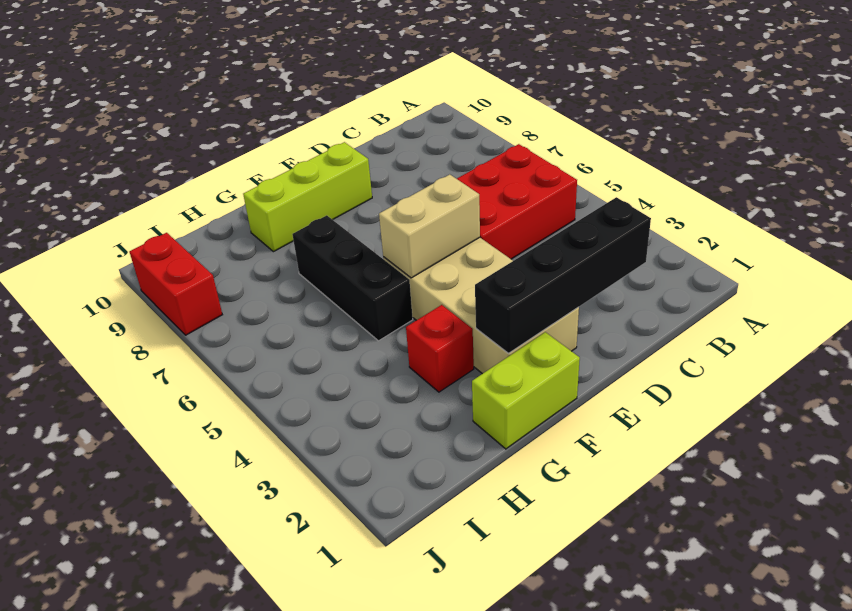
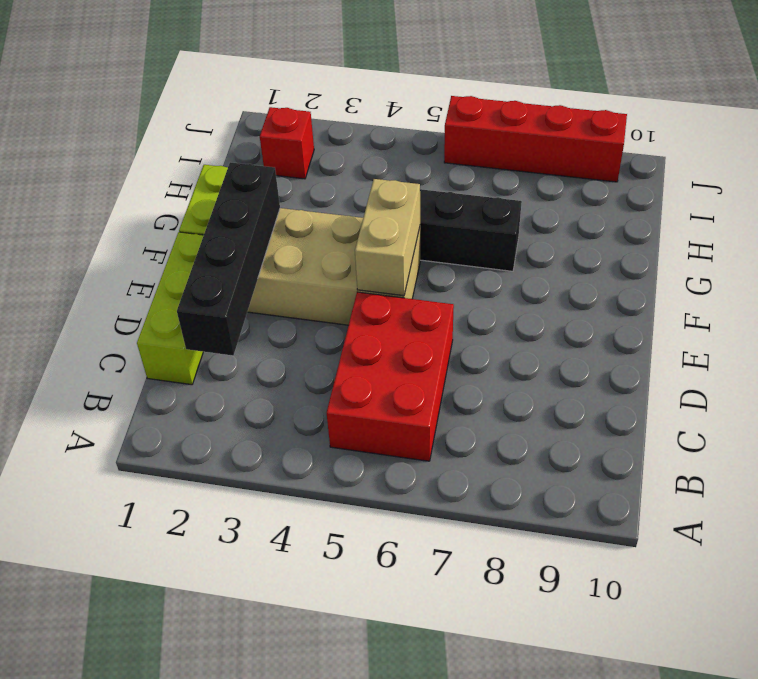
lime 1x3 brick [243,142,372,252] -> lime 1x3 brick moved to [137,232,204,385]
red 1x1 brick [406,305,474,392] -> red 1x1 brick moved to [260,107,314,179]
red 1x2 brick [130,233,222,335] -> red 1x4 brick [444,96,627,182]

